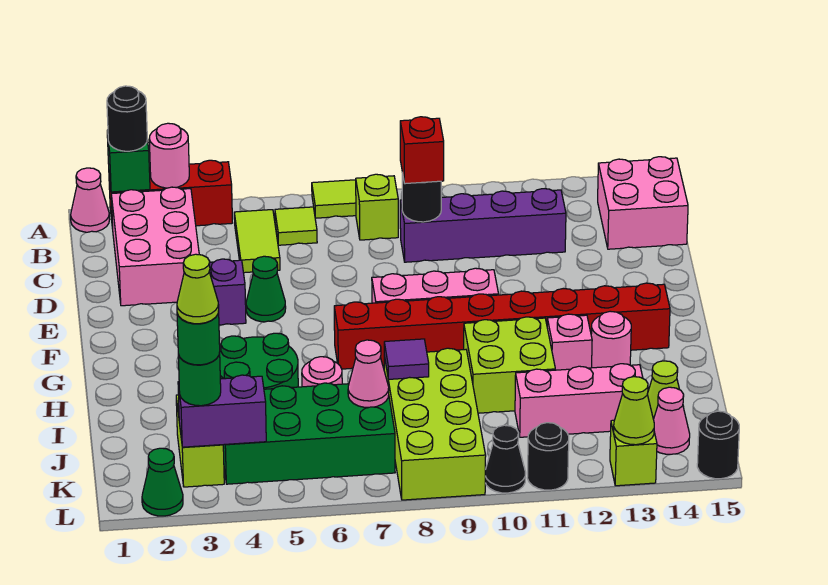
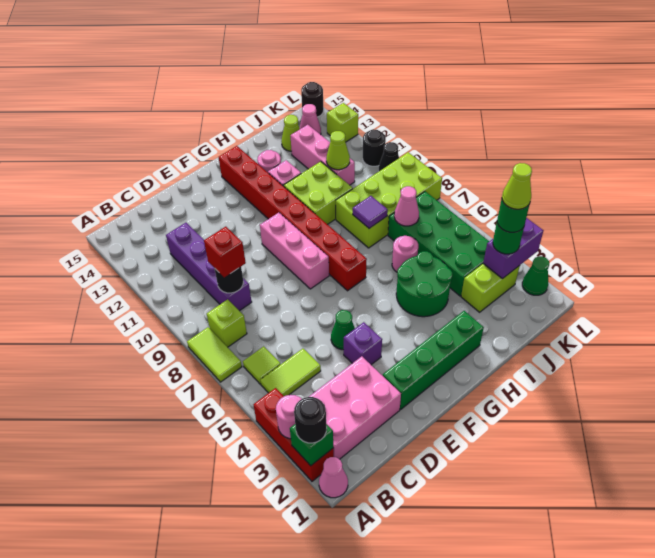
pink 2x2 brick [598,157,688,249] -> none
none -> green 1x4 brick [383,311,484,409]
purple 1x2 brick [178,375,266,447] -> purple 1x2 brick turned to [483,218,543,278]
lime 1x1 cone [614,377,654,445] -> lime 1x1 cone moved to [326,131,350,170]

